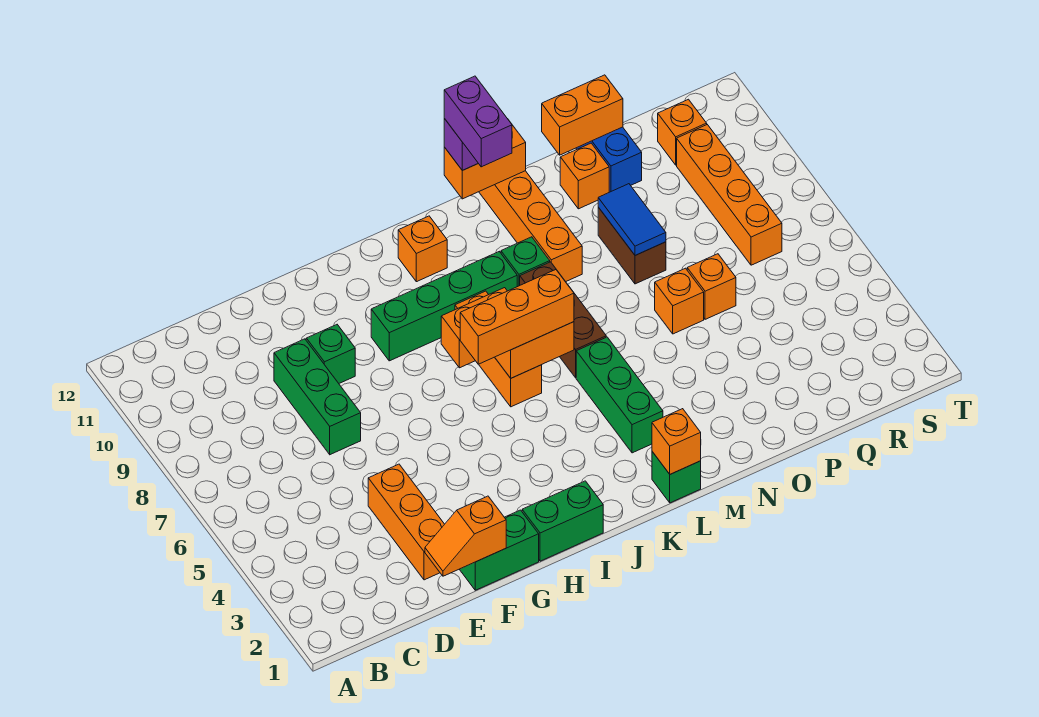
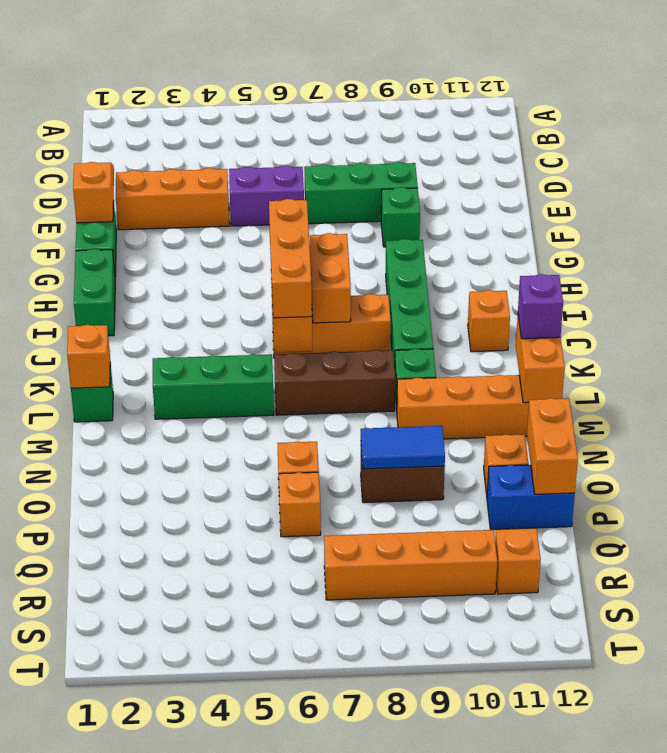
purple 1x2 brick [444,76,512,167] -> purple 1x2 brick moved to [229,166,304,226]

